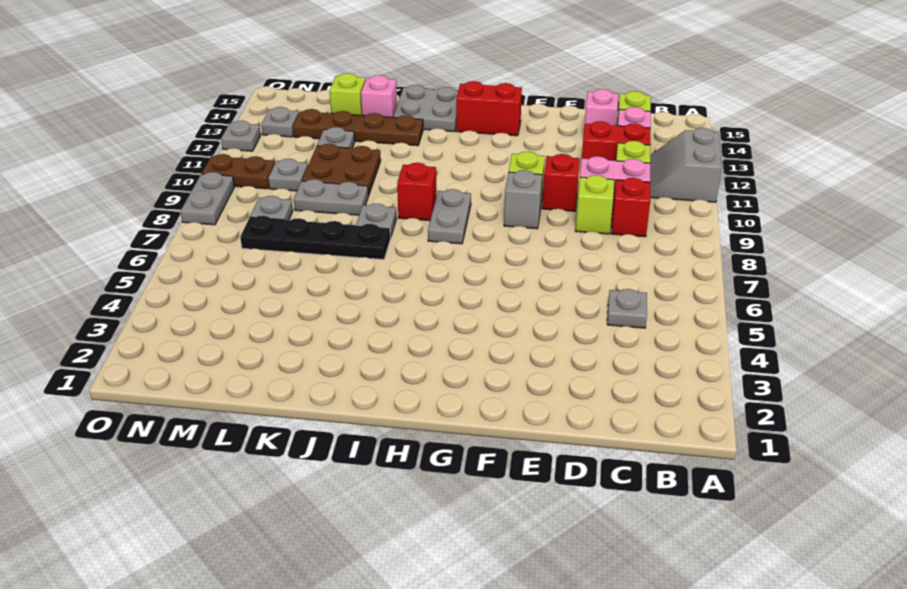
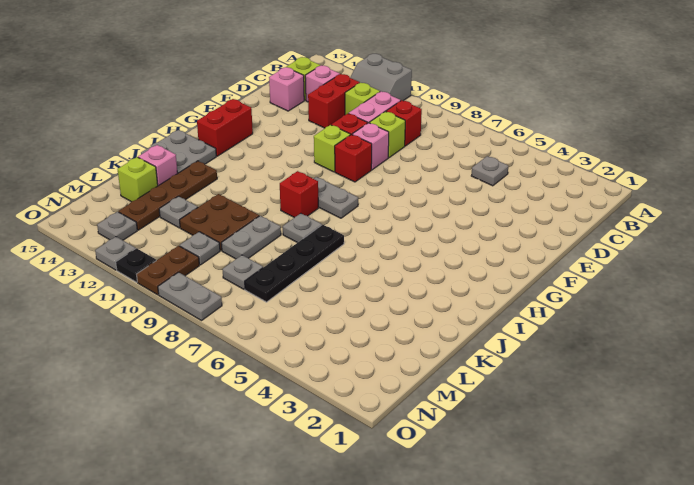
none -> pink 1x1 brick [352,123,389,170]
grey 1x1 brick [504,170,542,229] -> red 1x1 brick [335,134,372,182]
none -> black 1x1 plate [116,248,156,282]

